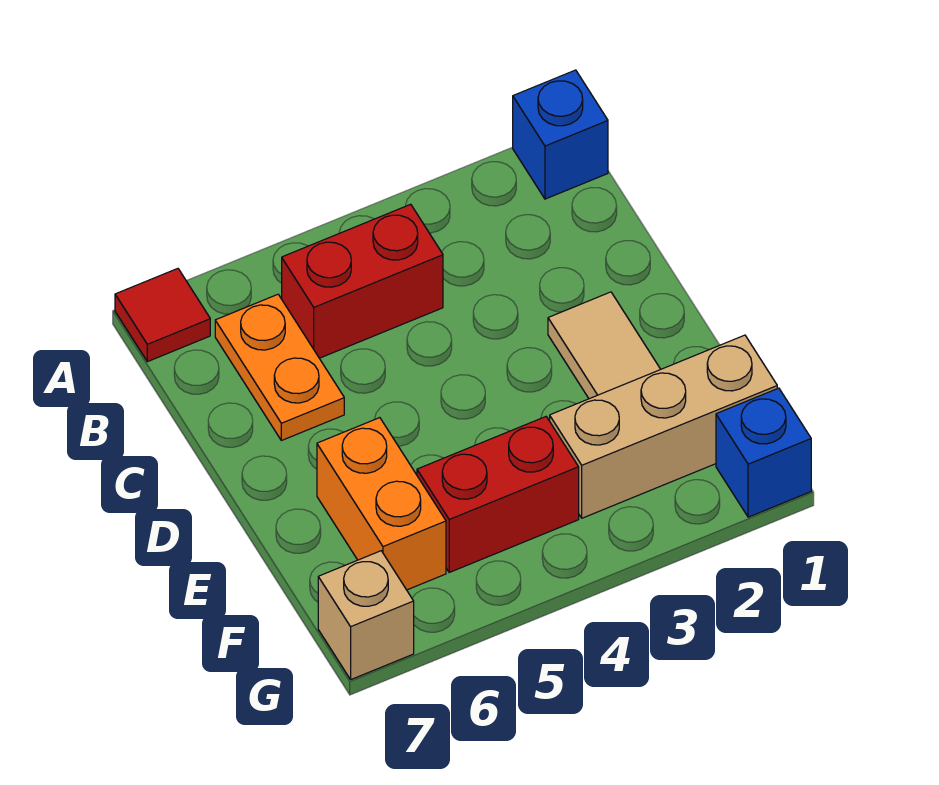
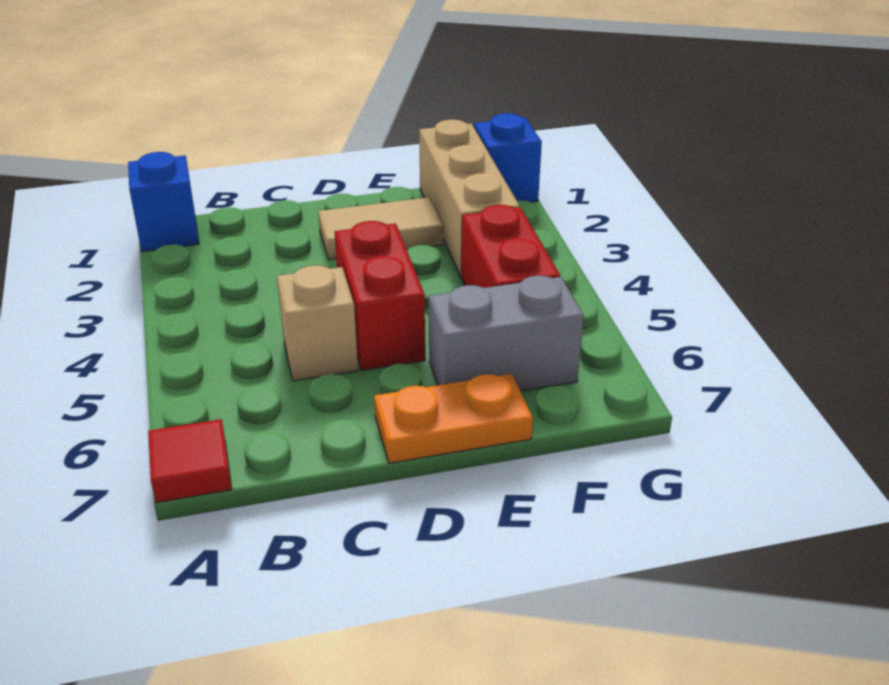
red 1x2 brick [282,204,443,358] -> red 1x2 brick moved to [335,221,425,370]
orange 1x2 plate [215,294,344,441] -> orange 1x2 plate moved to [374,374,533,463]
orange 1x2 brick [317,418,446,590] -> grey 1x2 brick [429,275,584,391]
tan 1x1 brick [318,551,414,679] -> tan 1x1 brick moved to [277,265,358,381]

